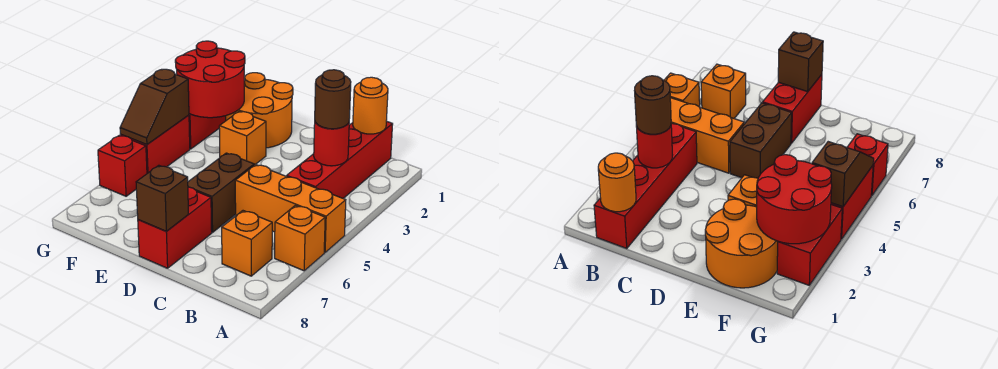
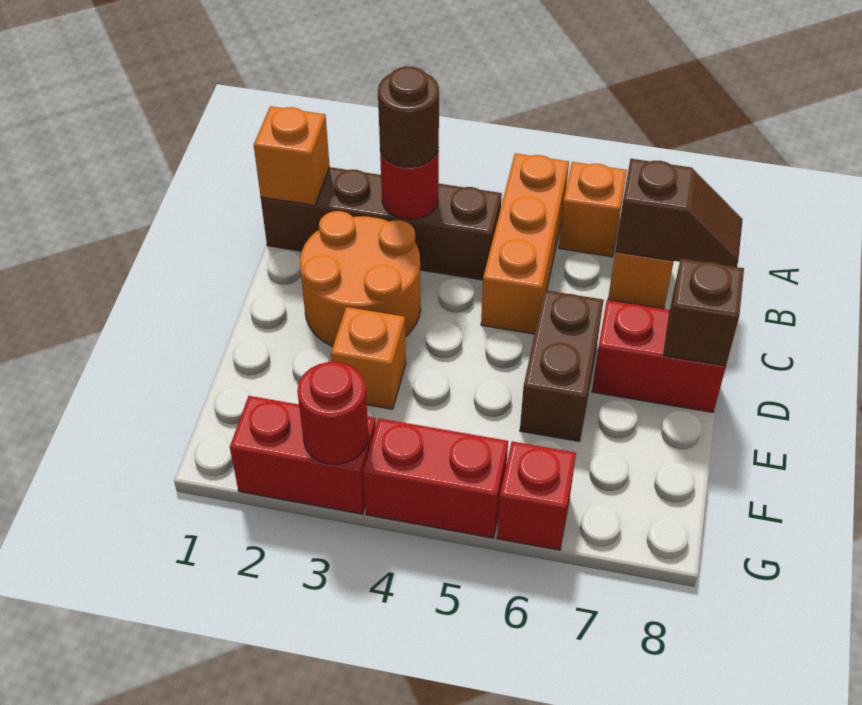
red 1x4 brick [287,121,393,198] -> brown 1x4 brick [261,167,502,280]
orange 1x1 round brick [353,77,388,134] -> orange 1x1 brick [254,106,330,205]
brown 1x2 brick [188,153,254,232] -> brown 1x2 brick turned to [520,290,603,441]
orange 2x2 round brick [226,73,293,148] -> orange 2x2 round brick moved to [300,211,421,347]
red 2x2 round brick [175,41,245,118] -> red 1x1 round brick [297,362,368,464]
brown 1x2 slope [120,69,189,144] -> brown 1x2 slope moved to [615,159,743,267]

